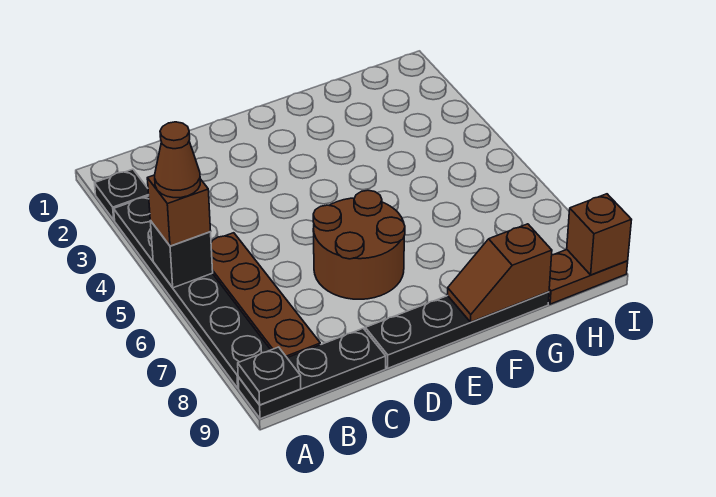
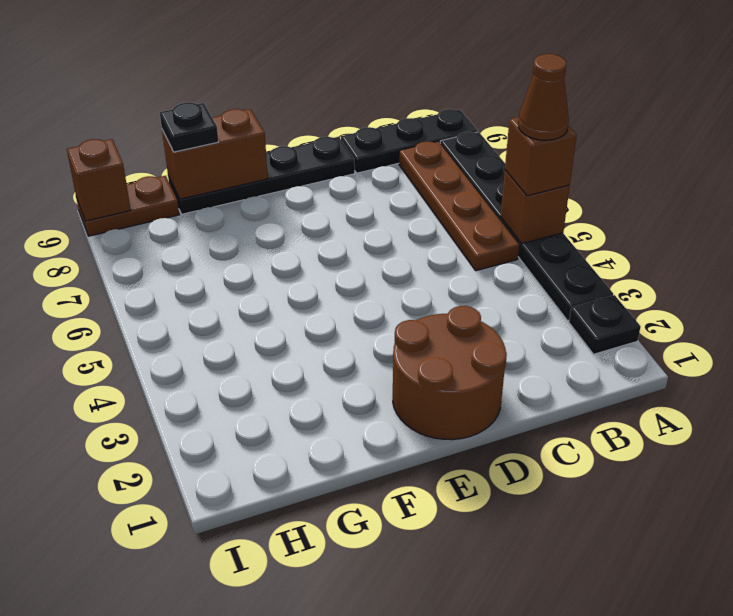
black 1x1 brick [150,221,213,288] -> brown 1x1 brick [500,170,570,244]
black 1x1 plate [238,347,301,405] -> black 1x1 plate moved to [160,103,218,152]
brown 2x2 round brick [313,190,405,299] -> brown 2x2 round brick moved to [393,306,507,440]
brown 1x2 slope [447,224,552,322] -> brown 1x2 brick [162,109,268,199]

